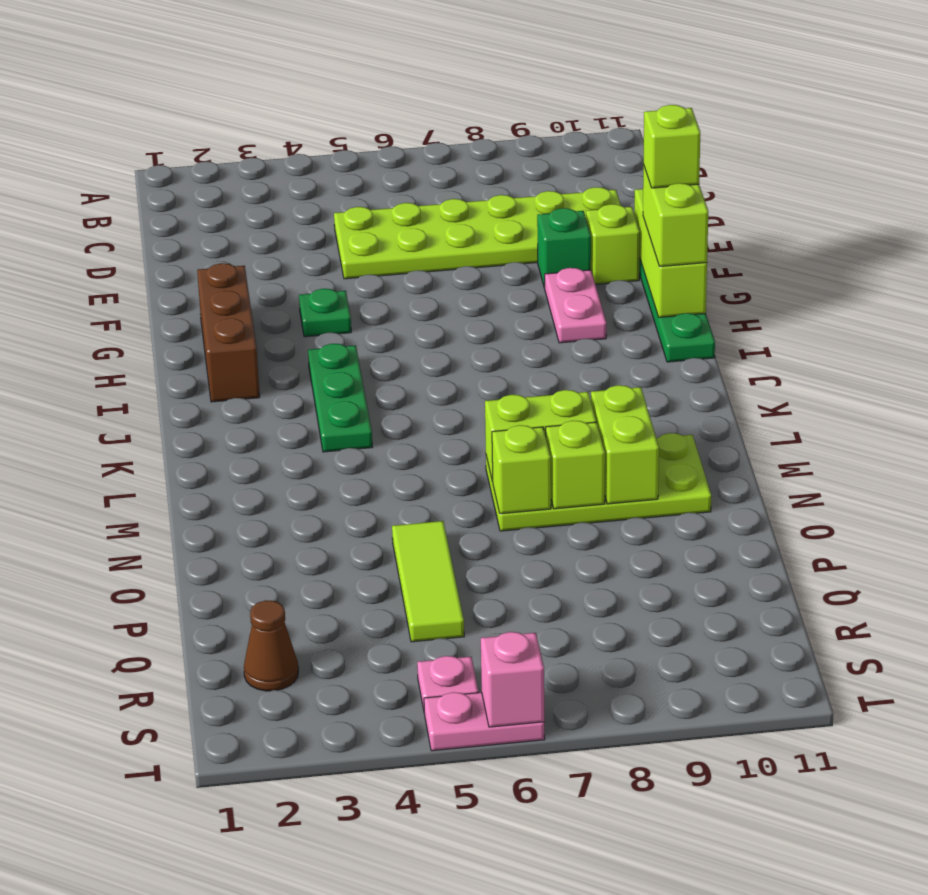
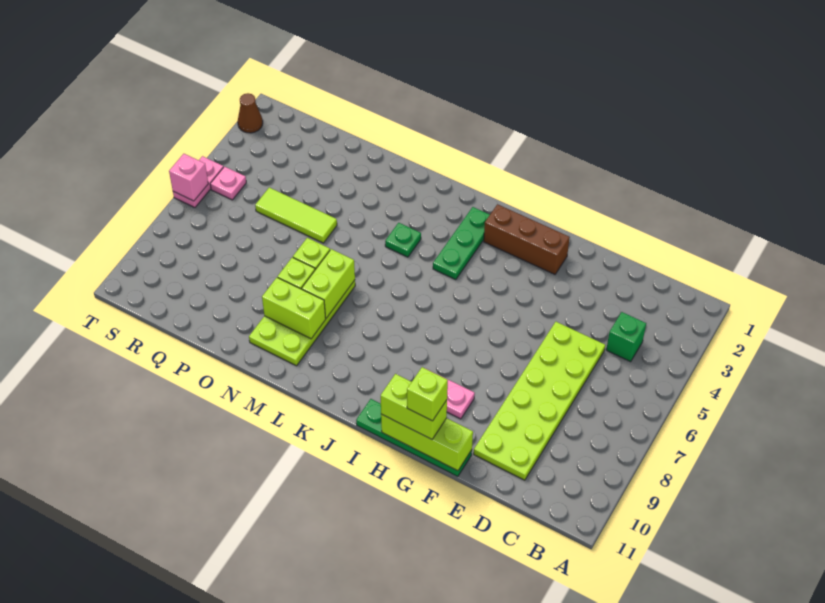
green 1x1 brick [537,208,591,288] -> green 1x1 brick moved to [606,312,646,362]
lime 1x1 brick [586,204,640,284] -> none
green 1x1 plate [299,289,351,337] -> green 1x1 plate moved to [385,223,421,257]
green 1x3 plate [308,344,372,452] -> green 1x3 plate turned to [433,207,490,280]
brown 1x1 cone [244,600,298,691] -> brown 1x1 cone moved to [238,93,263,133]

